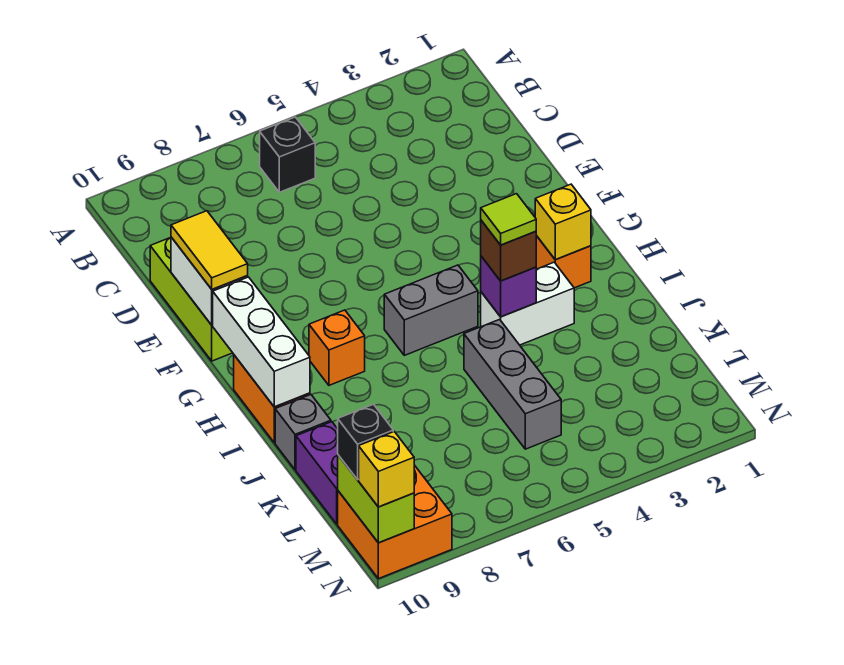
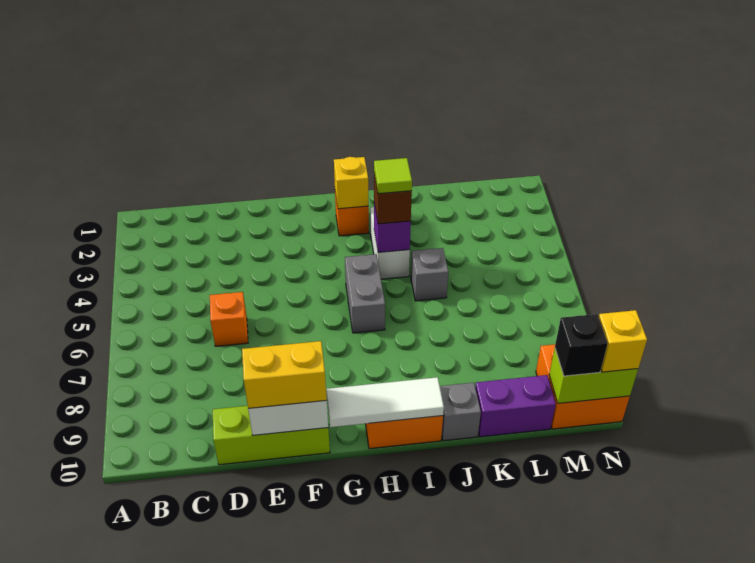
black 1x1 brick [260,117,315,192] -> none
yellow 1x2 tile [171,211,248,289] -> yellow 1x2 brick [242,341,327,409]
white 1x3 brick [213,277,310,407] -> white 1x3 tile [326,377,444,427]
orange 1x1 brick [309,310,365,385] -> orange 1x1 brick moved to [210,292,248,346]
grey 1x3 brick [464,319,561,449] -> grey 1x1 brick [411,248,448,301]

